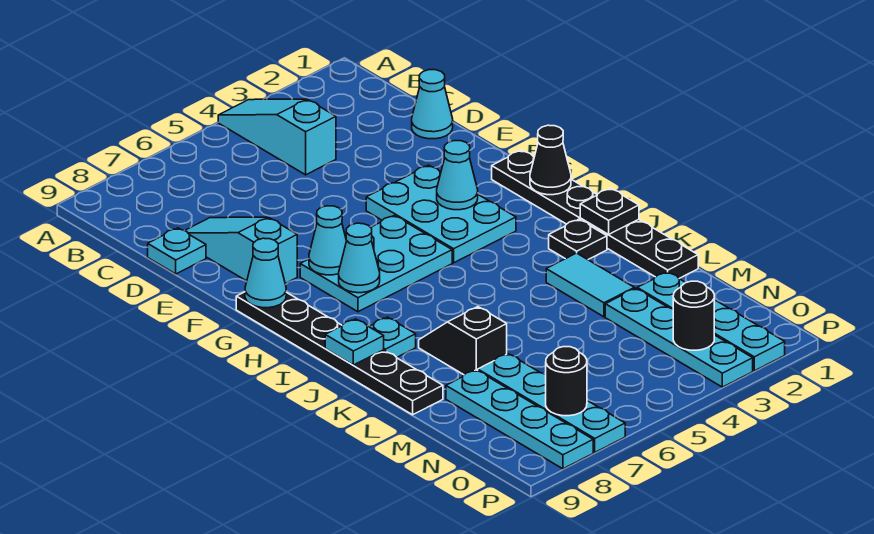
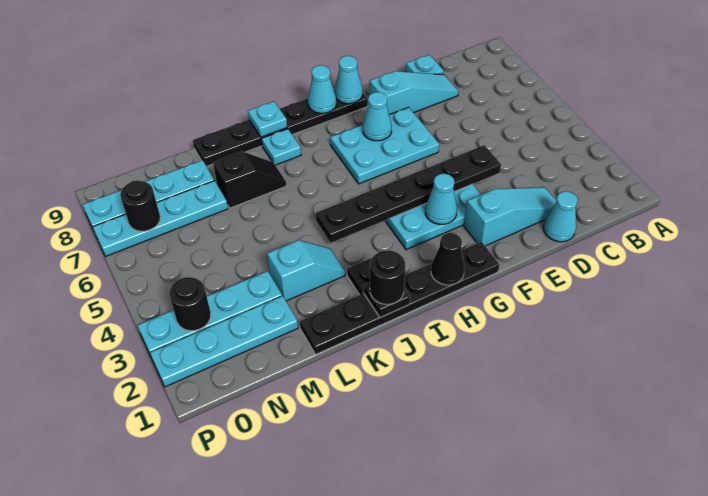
cyan 1x3 slope [218,99,336,175] -> cyan 1x3 slope moved to [464,187,556,246]
none -> black 1x6 plate [316,145,501,243]
cyan 2x3 plate [300,215,452,312] -> cyan 2x3 plate turned to [330,107,439,184]
cyan 1x1 cone [339,223,380,293] -> cyan 1x1 cone moved to [308,65,336,113]
none -> black 1x1 round brick [370,250,406,304]
cyan 1x2 tile [546,253,634,317] -> cyan 1x2 slope [267,240,345,301]

